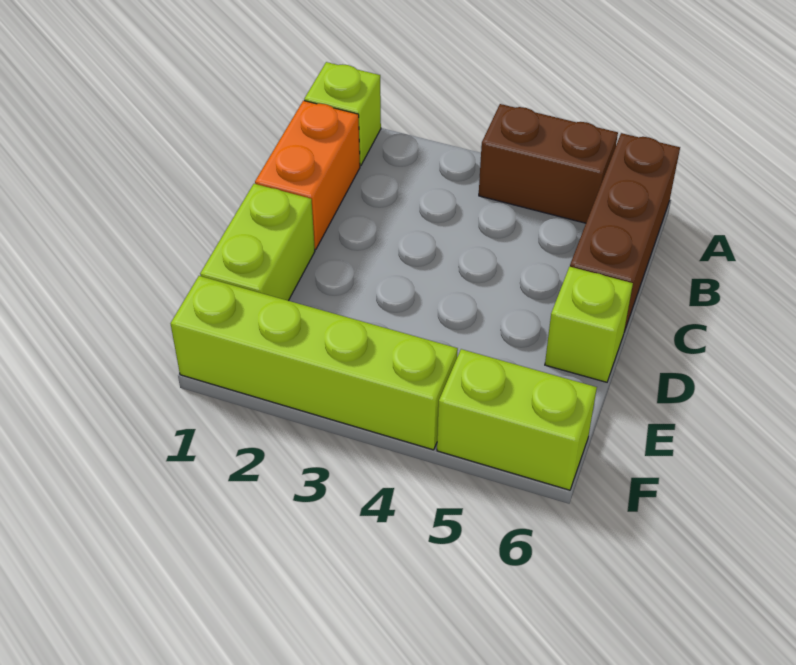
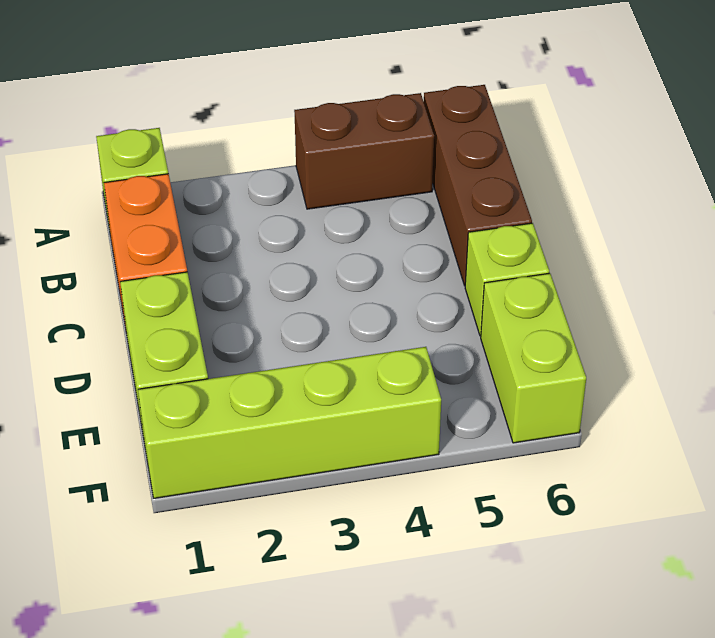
lime 1x2 brick [437,349,597,490] -> lime 1x2 brick turned to [481,273,586,443]

